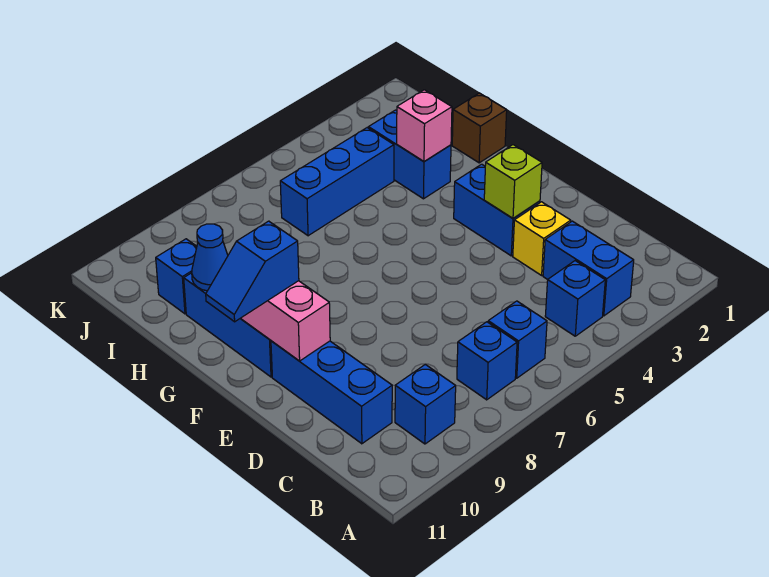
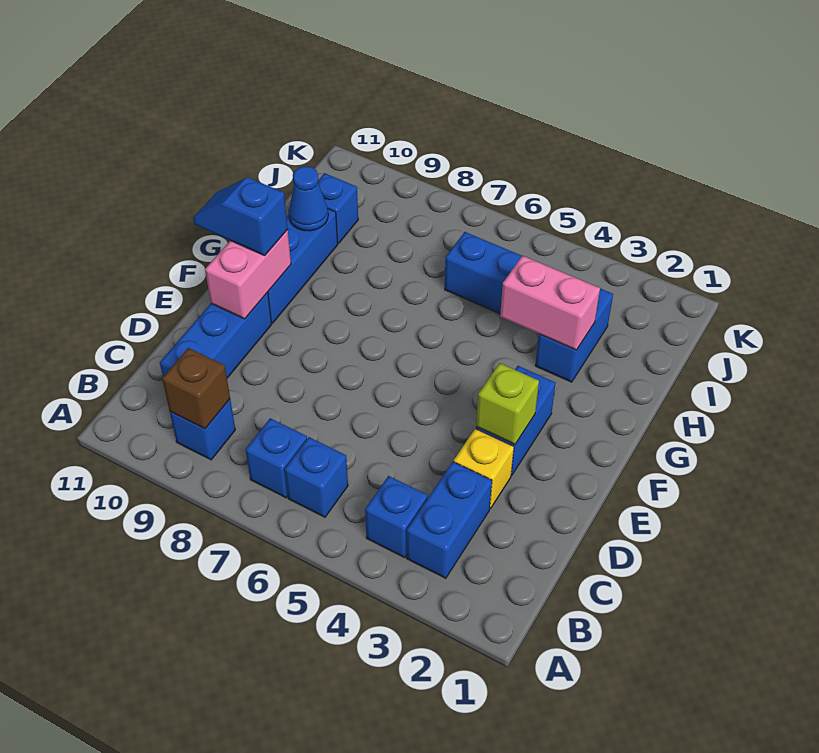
brown 1x1 brick [452,93,507,163] -> brown 1x1 brick moved to [162,348,230,429]
pink 1x1 brick [397,90,452,162] -> pink 1x2 brick [500,256,600,350]

